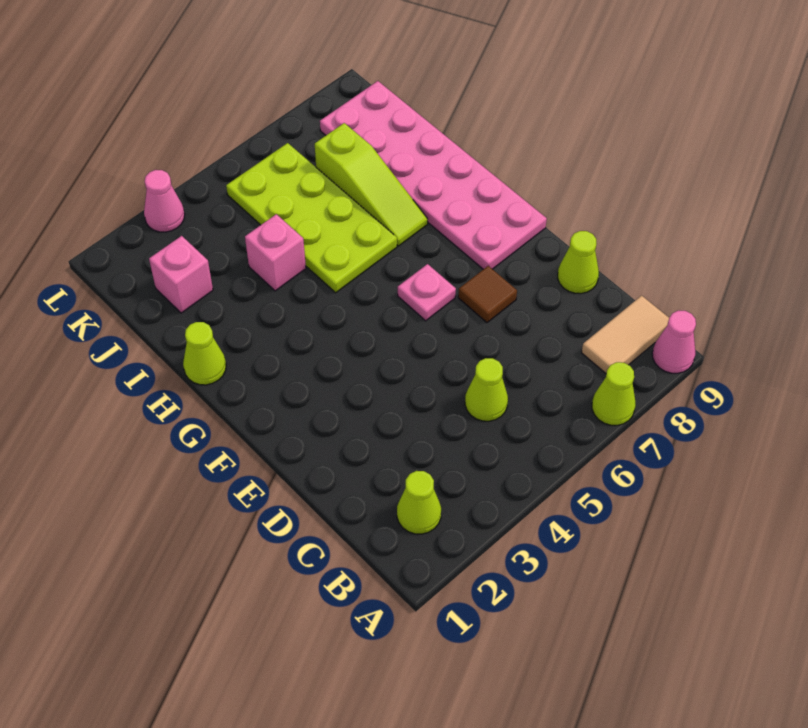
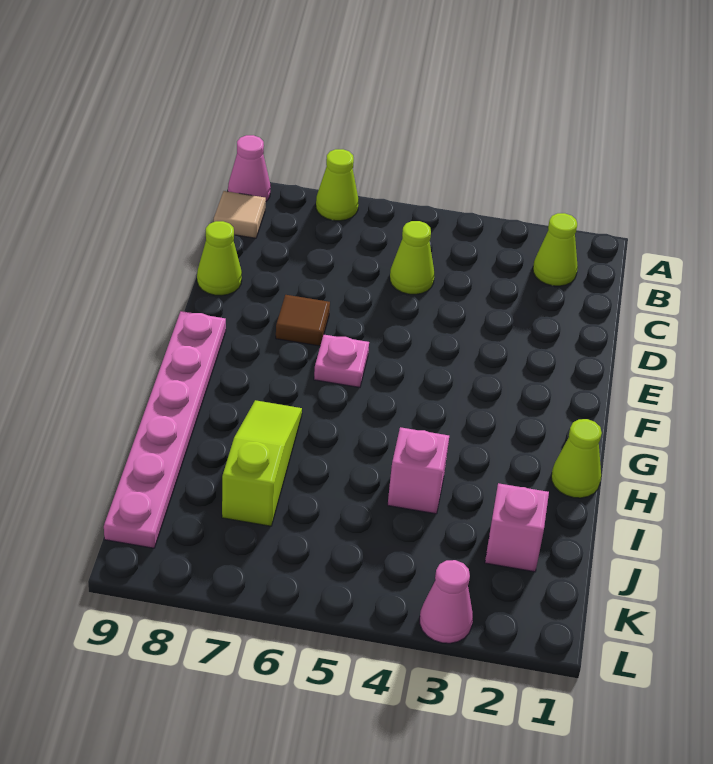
tan 1x2 tile [581,296,669,373] -> tan 1x1 tile [214,191,266,238]
pink 2x6 plate [320,81,547,269] -> pink 1x6 plate [104,311,226,548]
lime 2x4 plate [226,143,397,293] -> none

